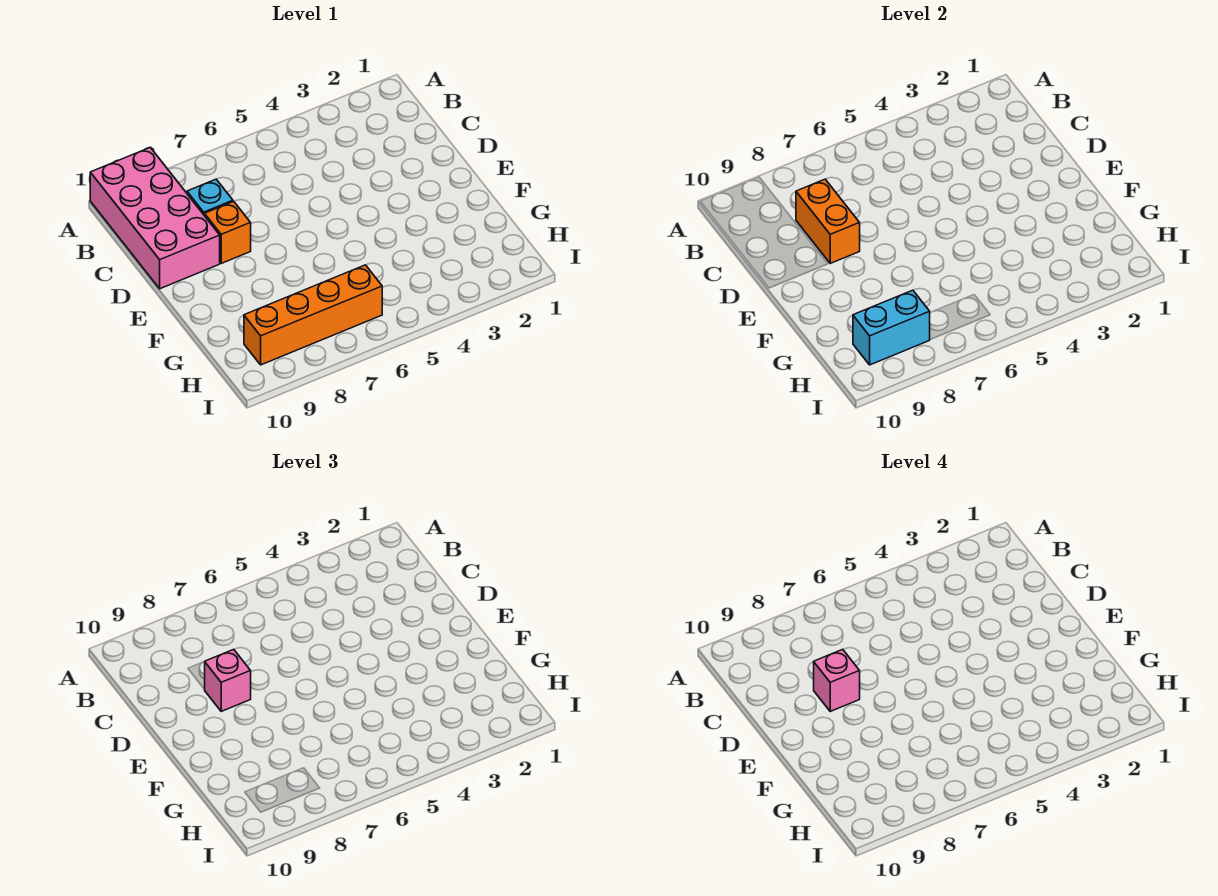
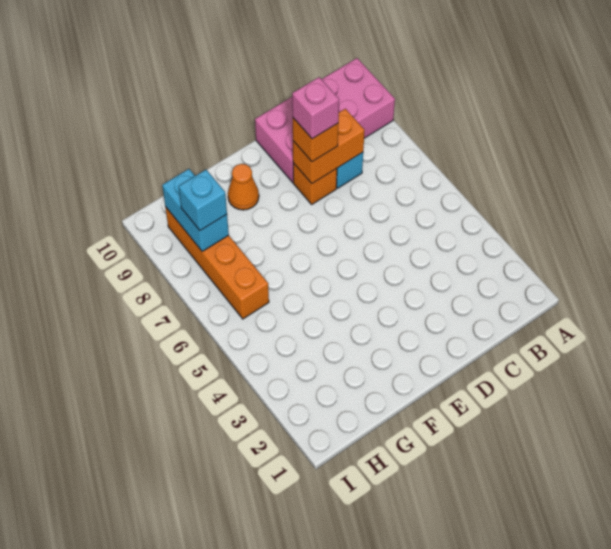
pink 1x1 brick [204,649,251,711] -> orange 1x1 brick [293,118,338,162]
none -> orange 1x1 cone [228,164,259,210]
none -> cyan 1x1 brick [179,170,227,231]

